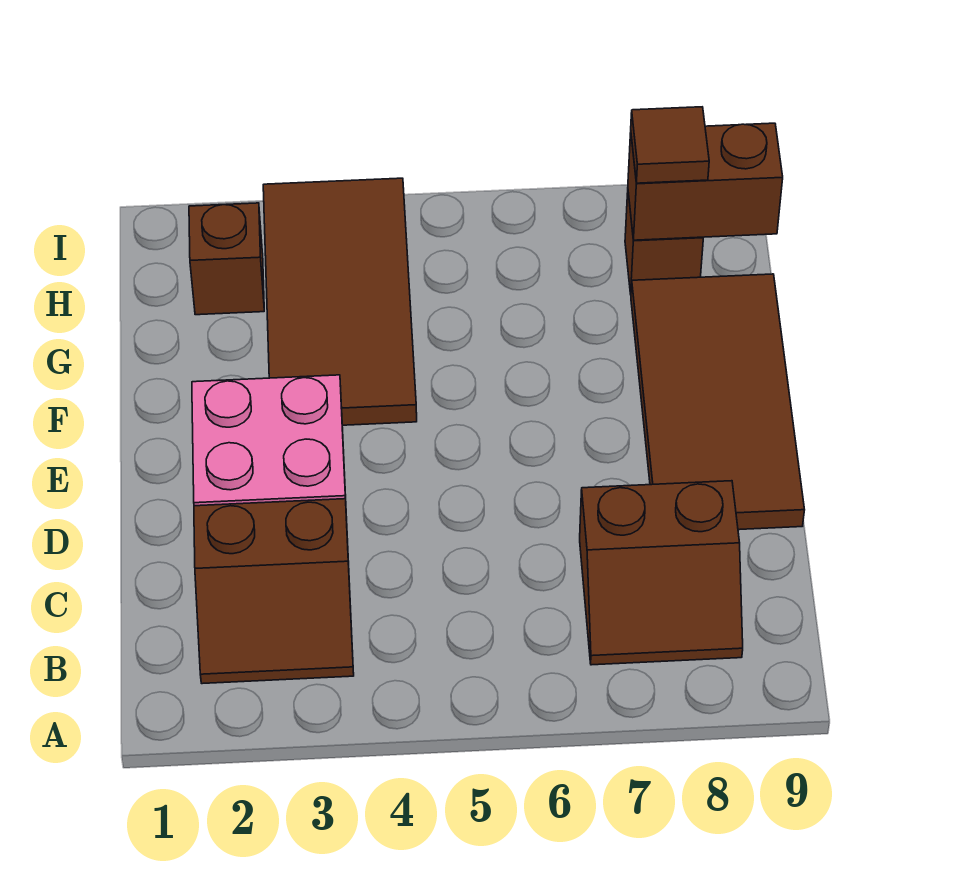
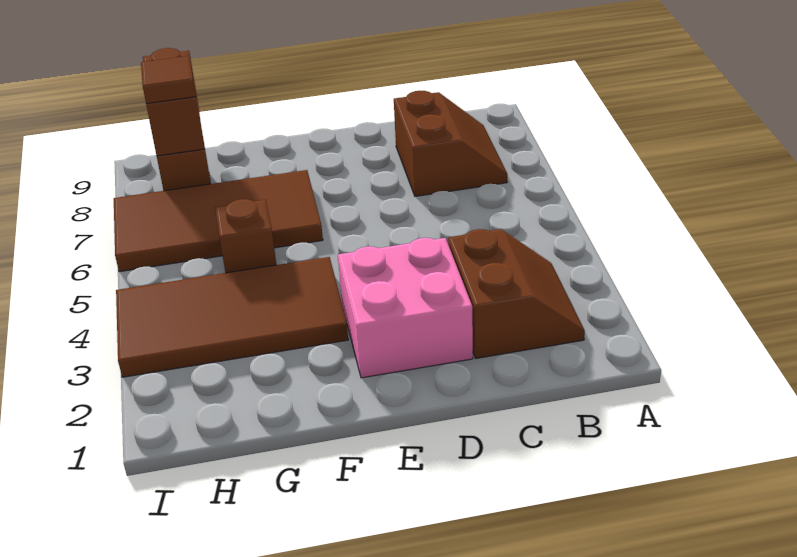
brown 2x4 tile [631,274,804,530] -> brown 2x4 tile moved to [114,170,323,272]
brown 1x1 brick [189,203,264,315] -> brown 1x1 brick moved to [215,199,276,273]

